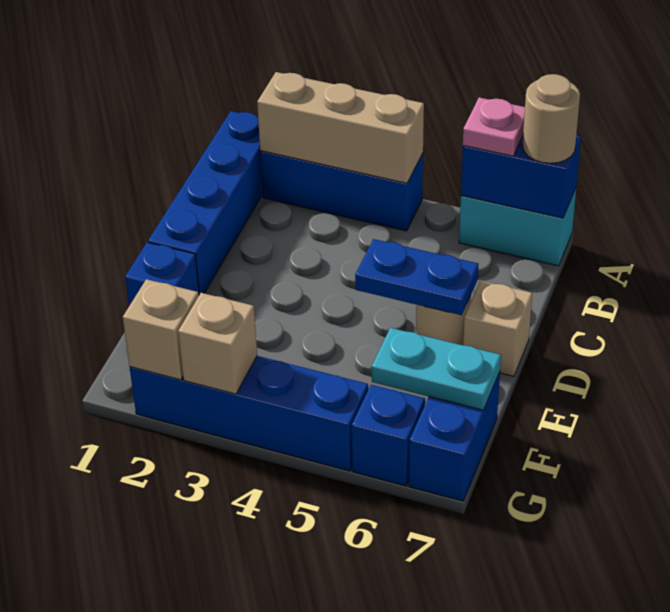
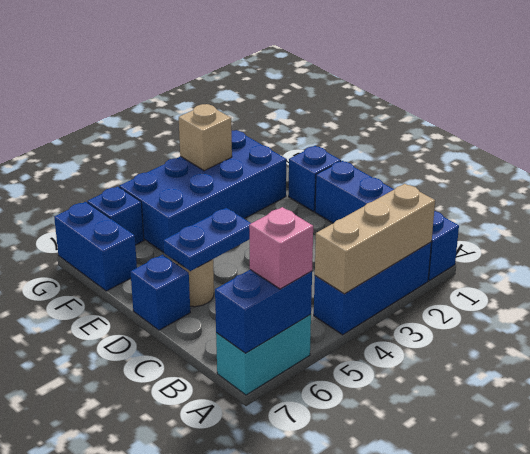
pink 1x1 plate [463,97,525,156] -> pink 1x1 brick [249,207,313,289]
tan 1x1 round brick [522,74,580,163] -> none
tan 1x1 brick [463,281,532,376] -> blue 1x1 brick [131,255,190,330]
cyan 1x2 plate [372,328,501,410] -> none
blue 1x4 brick [130,356,368,471] -> blue 2x4 brick [119,130,286,252]
tan 1x1 brick [123,279,199,380] -> none

